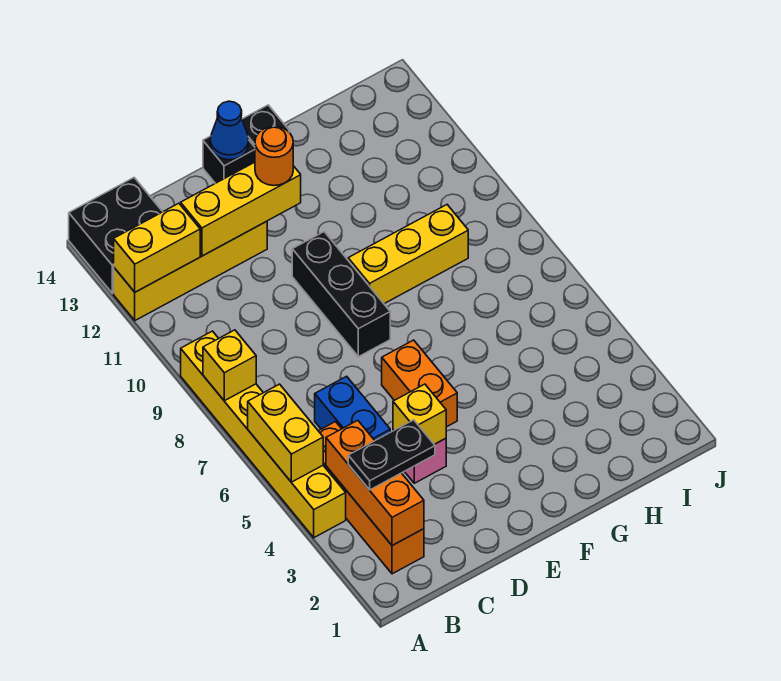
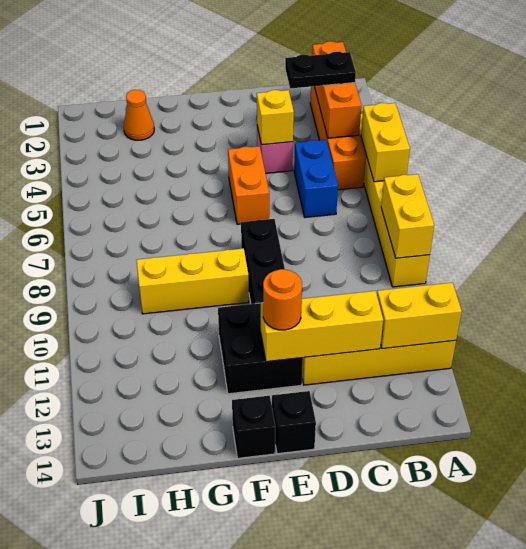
yellow 1x1 brick [203,330,256,401] -> yellow 1x2 brick [381,174,434,258]
black 2x2 brick [69,178,162,293] -> black 2x2 brick moved to [218,303,303,394]
blue 1x1 cone [210,101,249,160] -> none
none -> orange 1x1 cone [124,90,154,140]

